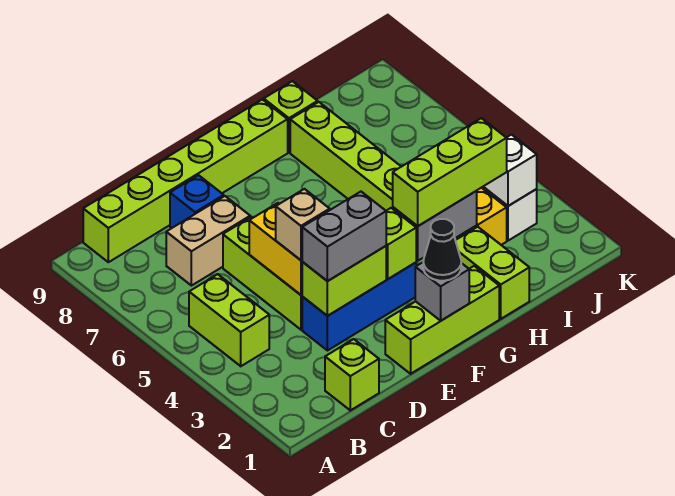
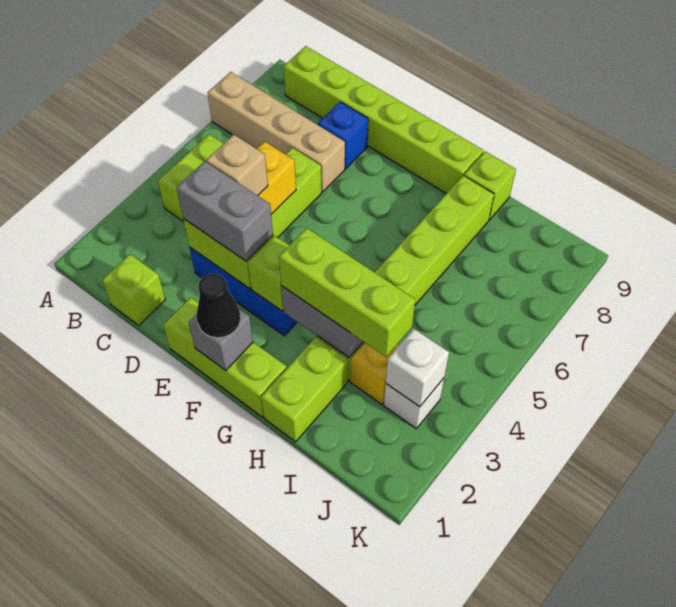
tan 1x2 brick [166,196,250,286] -> tan 1x4 brick [208,72,345,192]

